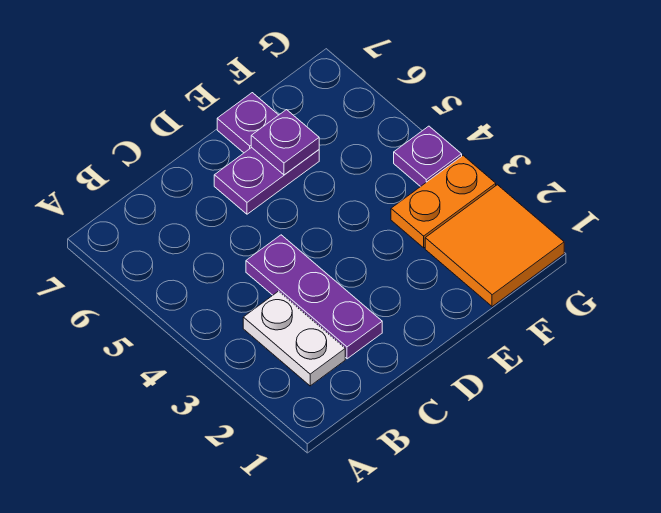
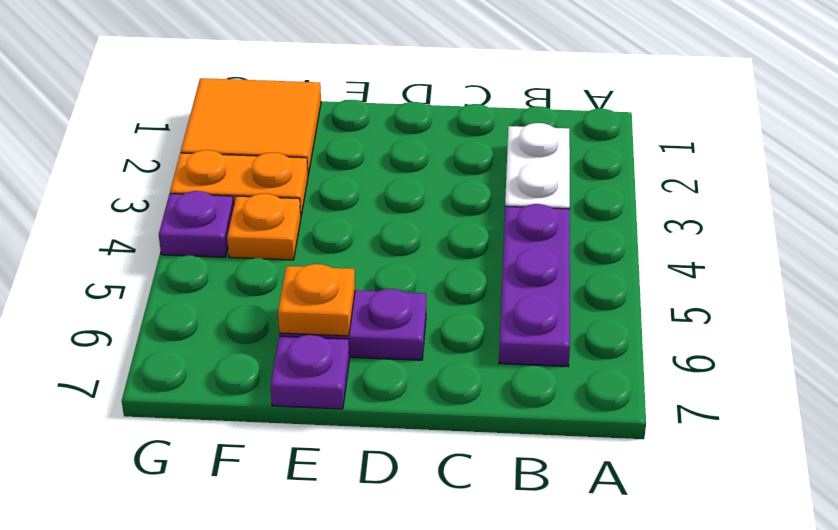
purple 1x3 plate [246,235,382,359] -> purple 1x3 plate moved to [499,204,570,366]
purple 1x1 plate [251,110,319,175] -> orange 1x1 plate [278,264,355,336]
none -> orange 1x1 plate [227,194,301,260]

